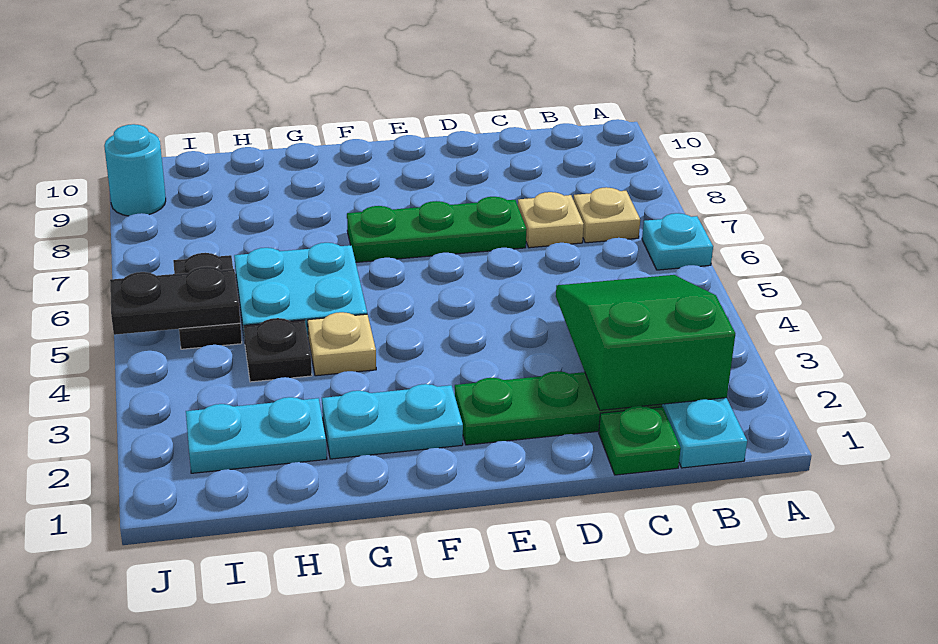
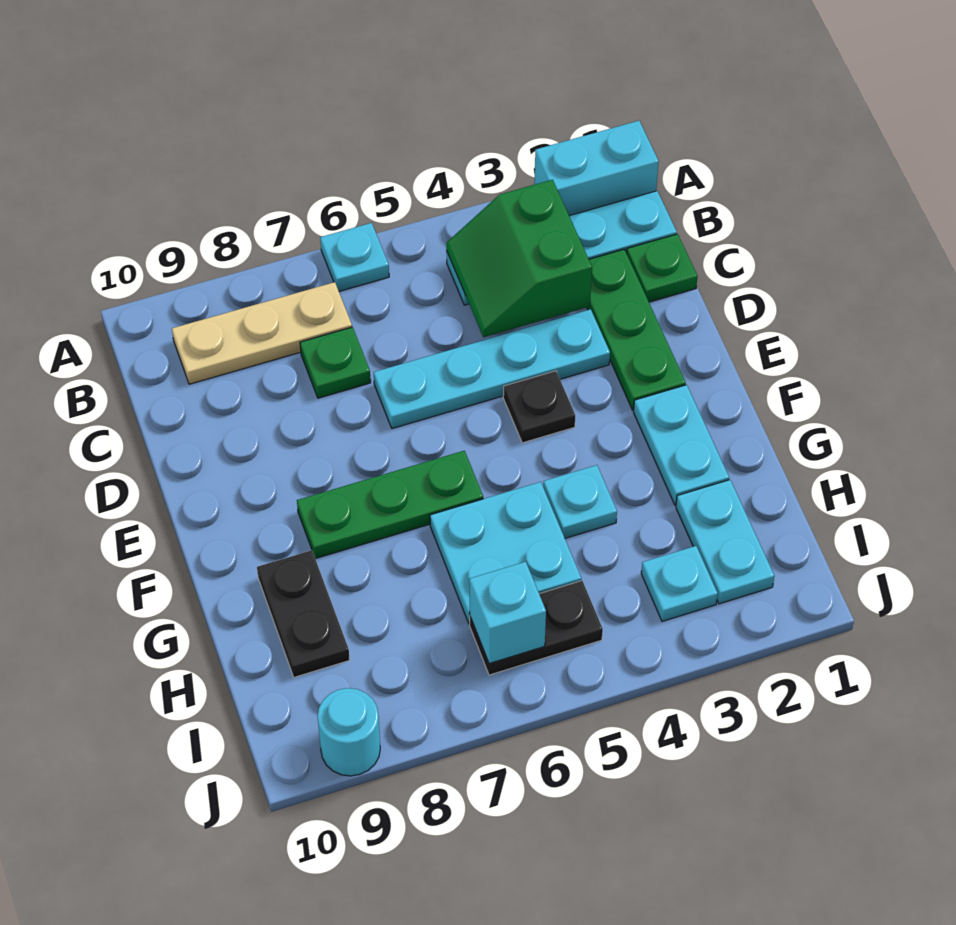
none -> cyan 1x2 brick [534,121,659,216]
green 2x3 slope [556,275,735,410] -> green 2x2 slope [446,180,592,337]
tan 1x1 plate [574,187,640,243] -> tan 1x3 plate [172,282,352,384]
tan 1x1 plate [518,192,584,248] -> green 1x1 plate [300,327,371,398]
none -> cyan 1x4 plate [374,309,610,429]
green 1x3 plate [347,197,527,262] -> green 1x3 plate turned to [297,451,483,559]
tan 1x1 plate [308,312,376,376] -> cyan 1x1 plate [543,465,617,538]
black 1x1 plate [244,318,312,382] -> black 1x1 plate moved to [503,371,575,443]
none -> cyan 1x1 plate [641,546,718,621]
black 1x2 plate [110,266,240,335] -> black 1x2 plate moved to [257,550,350,677]
none -> cyan 1x1 brick [469,562,546,664]

